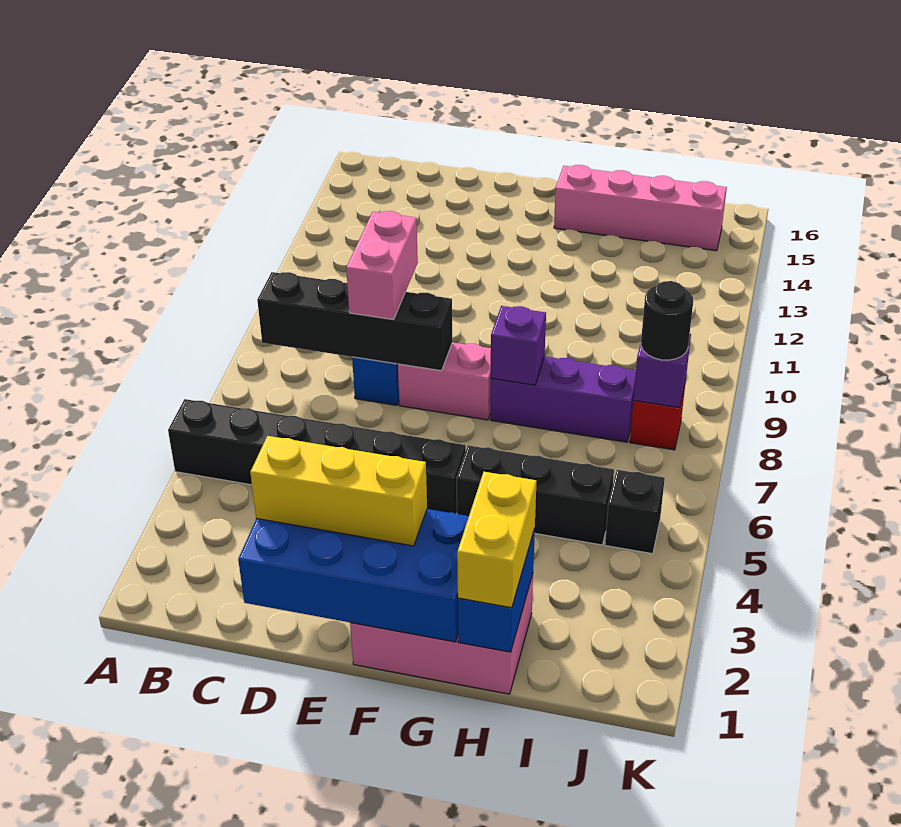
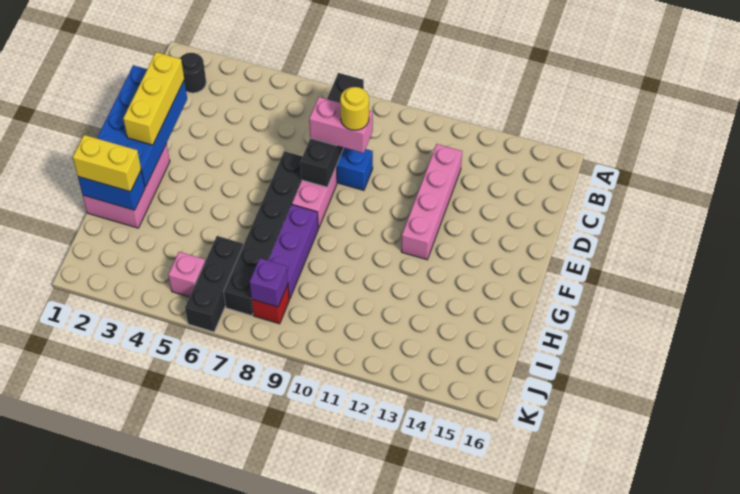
black 1x6 brick [168,399,466,514] -> black 1x6 brick moved to [224,151,302,316]
none -> yellow 1x1 round brick [340,87,369,130]
black 1x3 brick [457,445,614,545] -> black 1x3 brick moved to [185,236,243,332]
purple 1x1 brick [491,306,546,385] -> none
pink 1x4 brick [554,165,727,251] -> pink 1x4 brick moved to [401,144,462,260]
black 1x1 brick [605,470,665,554] -> pink 1x1 brick [168,252,205,297]
black 1x1 round brick [641,281,693,360] -> black 1x1 round brick moved to [180,53,206,93]

